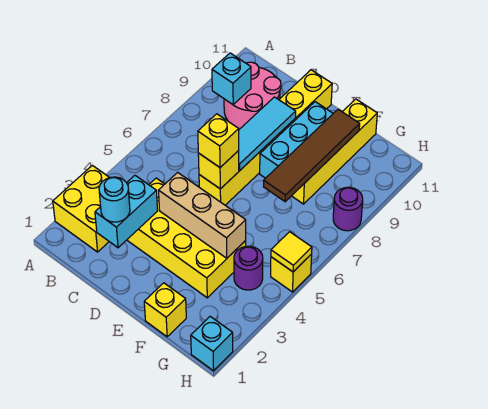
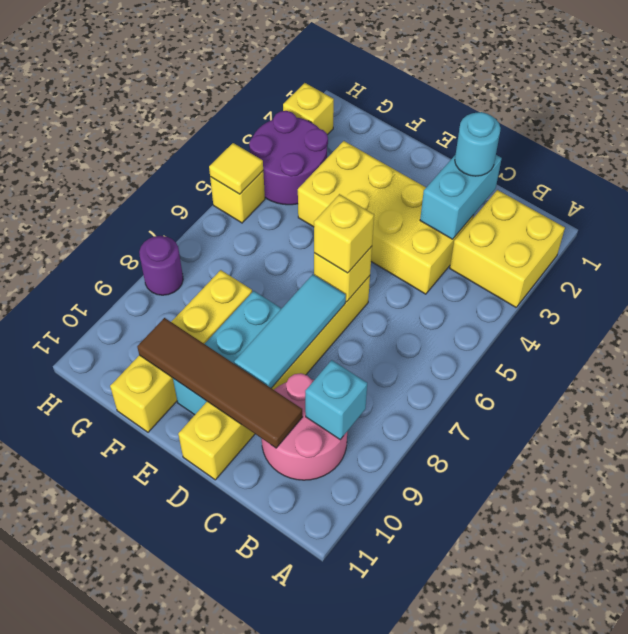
tan 1x3 brick [158,173,246,258] -> none
yellow 1x1 brick [144,283,186,337] -> yellow 1x1 brick moved to [283,83,334,135]
brown 1x4 tile [264,109,360,202] -> brown 1x4 tile turned to [137,318,303,448]
purple 1x1 round brick [234,246,263,290] -> purple 2x2 round brick [249,111,328,205]
cyan 1x1 brick [191,316,233,371] -> none

